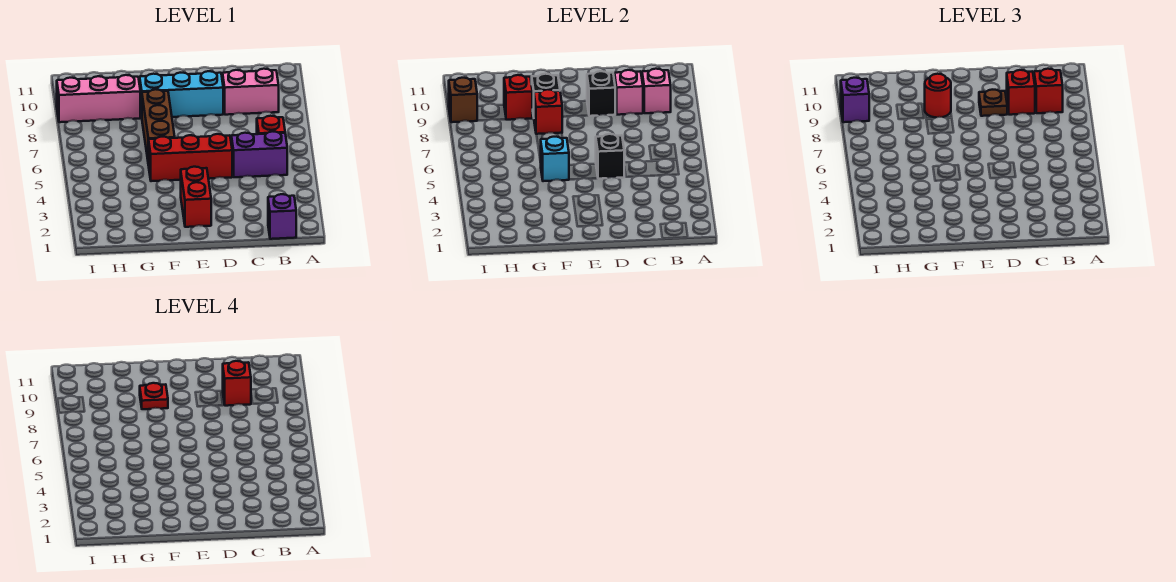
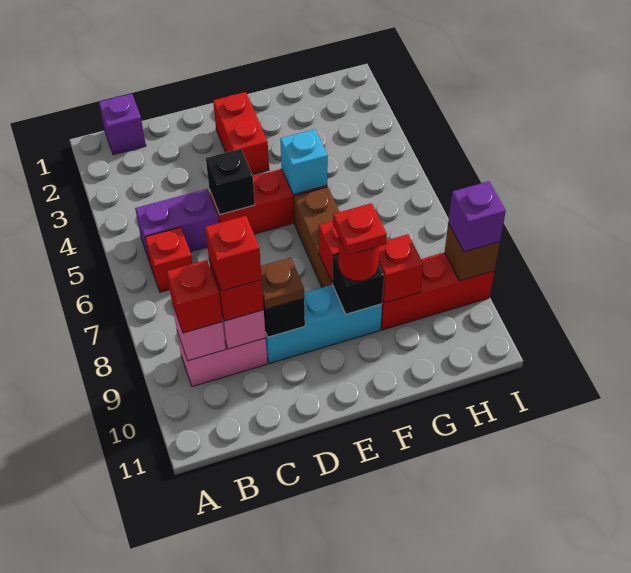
pink 1x3 brick [57,75,140,122] -> red 1x3 brick [381,252,494,330]

